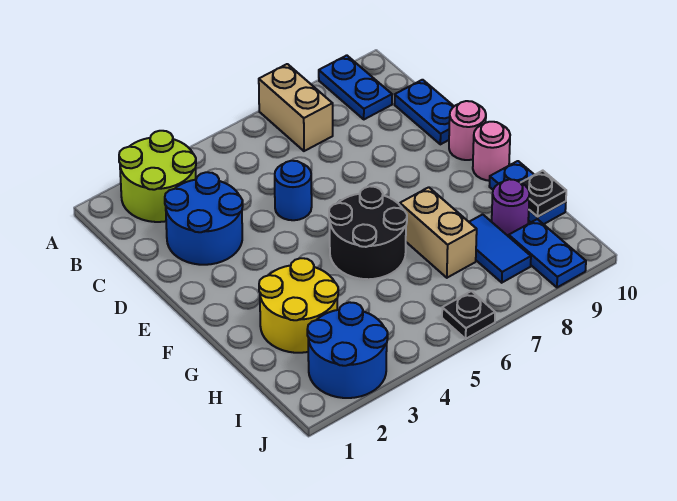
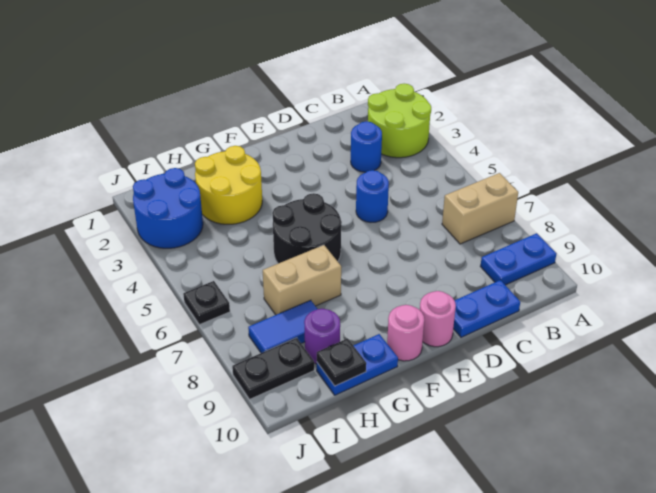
blue 2x2 round brick [165,172,243,265] -> blue 1x1 round brick [351,121,382,172]
blue 1x2 plate [509,219,586,287] -> black 1x2 plate [232,338,314,399]

